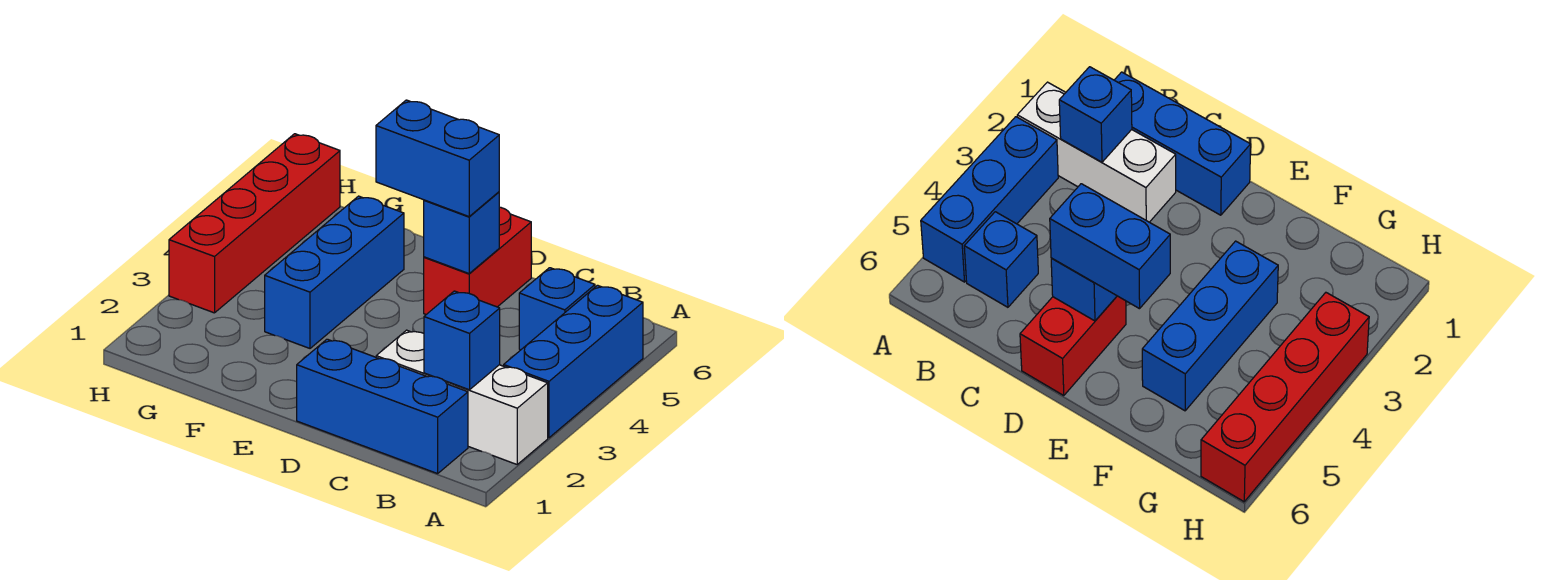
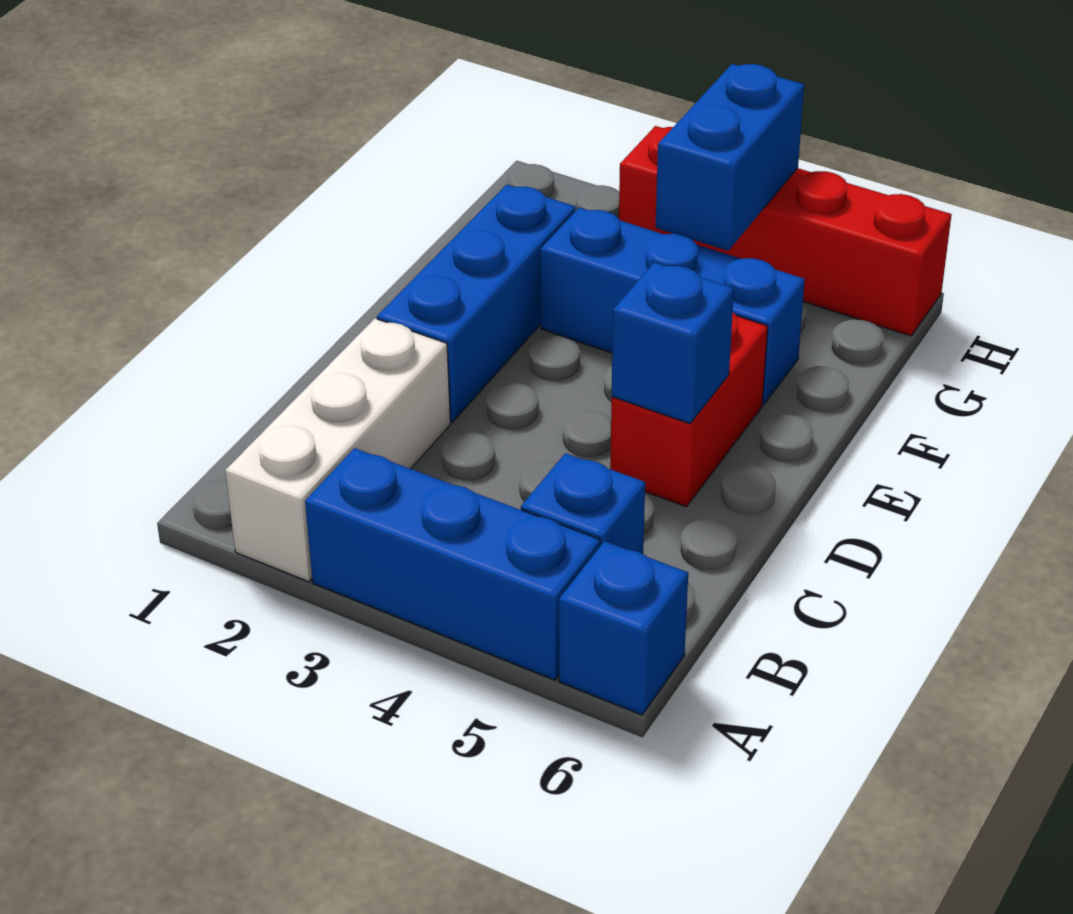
blue 1x3 brick [297,339,468,474] -> blue 1x3 brick moved to [377,185,576,422]
blue 1x1 brick [424,291,500,390] -> blue 1x1 brick moved to [559,541,688,715]
red 1x2 brick [424,207,531,314] -> red 1x2 brick turned to [610,313,768,507]
blue 1x2 brick [376,100,499,216] -> blue 1x2 brick moved to [656,64,804,251]

